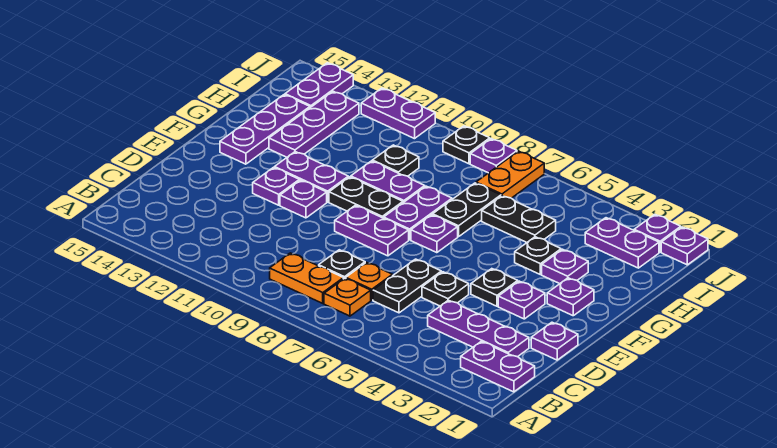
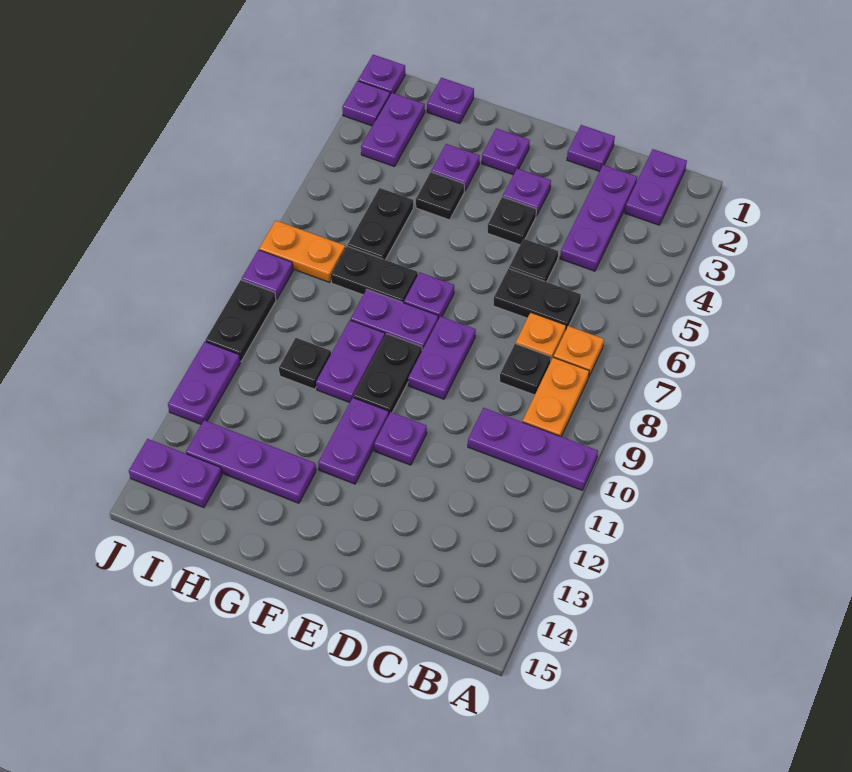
purple 1x1 plate [253,168,299,205] -> purple 1x1 plate moved to [427,78,474,123]
purple 1x3 plate [220,95,310,164] -> purple 1x3 plate moved to [468,408,598,490]
black 1x1 plate [443,126,490,164] -> black 1x2 plate [205,280,276,361]

